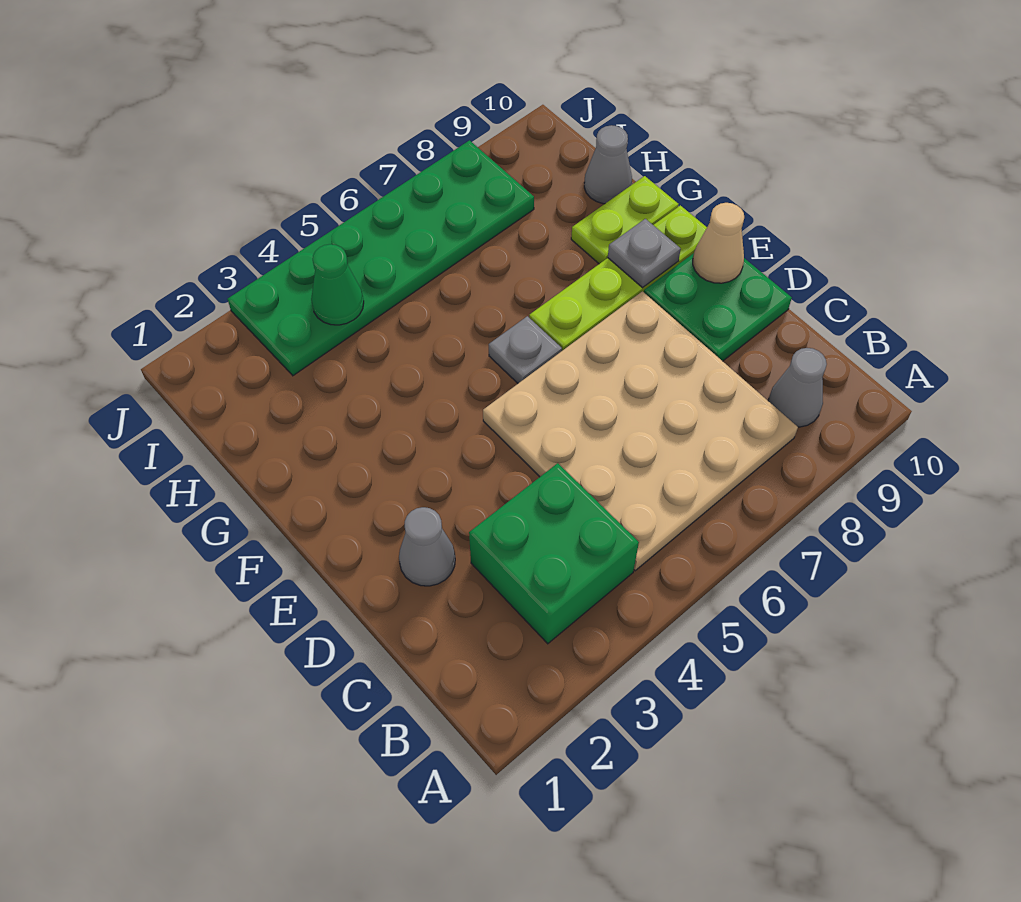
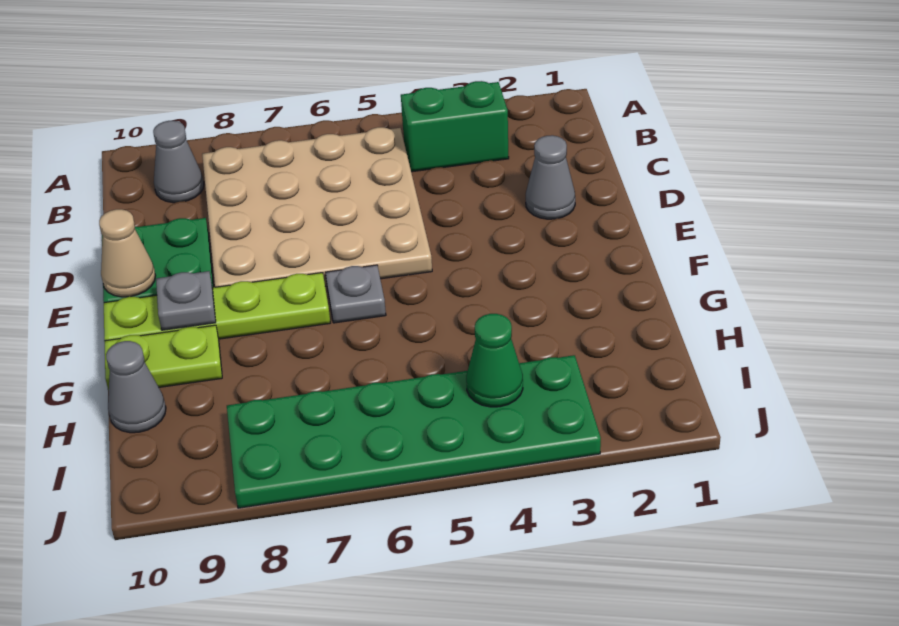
green 2x2 brick [469,463,639,644] -> green 1x2 brick [401,81,509,172]

